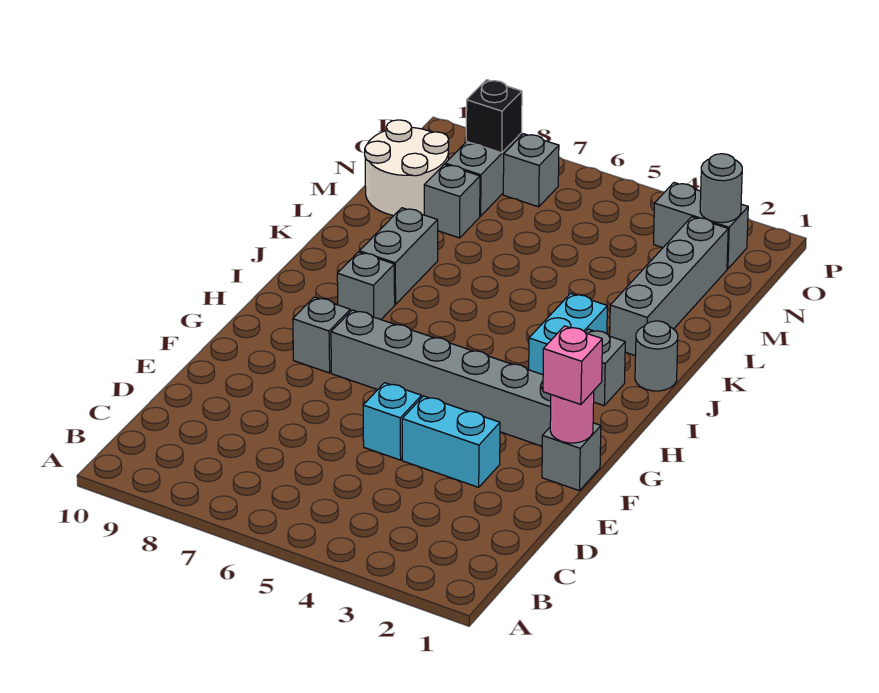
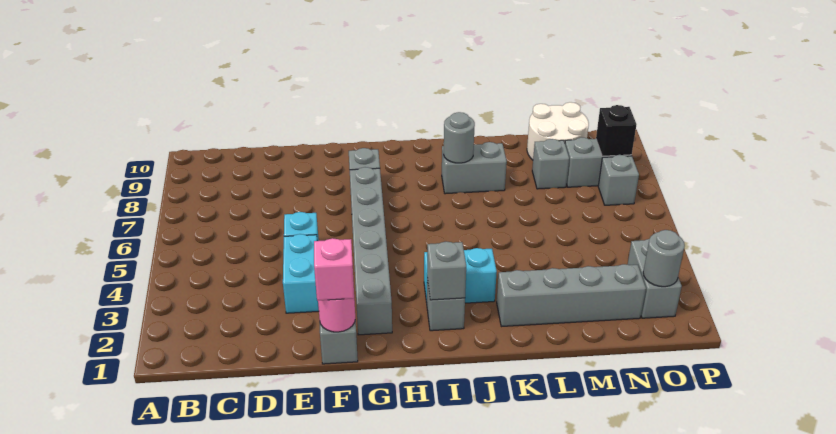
grey 1x1 brick [337,252,395,320] -> grey 1x1 brick moved to [427,241,466,300]
grey 1x1 round brick [635,321,678,391] -> grey 1x1 round brick moved to [444,112,475,163]

